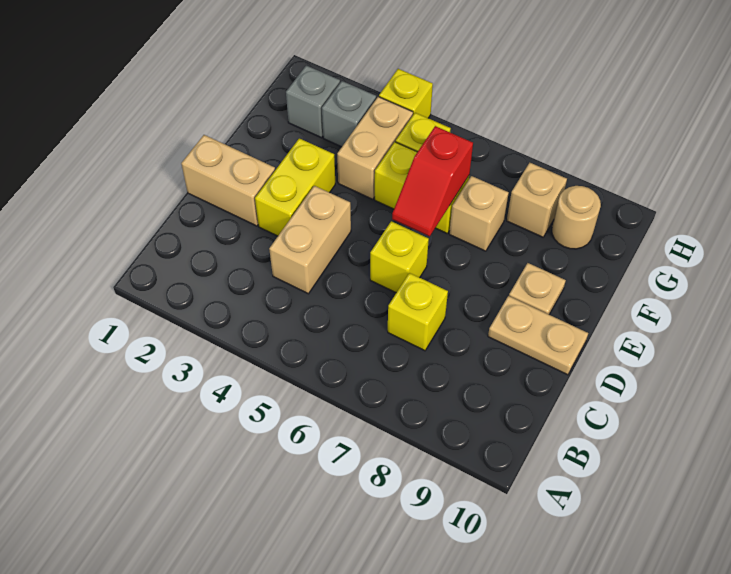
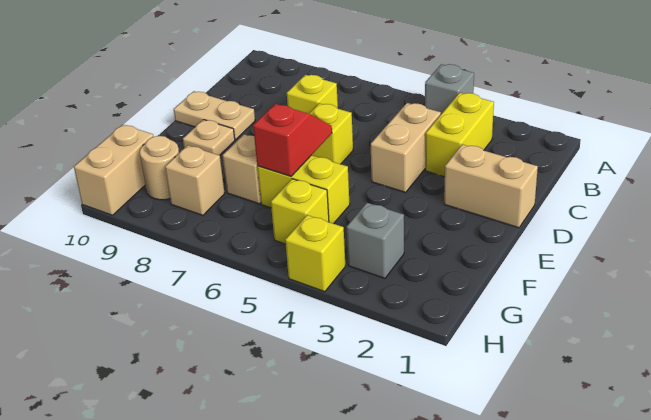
yellow 1x2 brick [255,138,335,236] -> yellow 1x2 brick moved to [425,93,494,177]
tan 1x2 brick [337,97,413,199] -> tan 1x2 brick moved to [74,125,153,215]
grey 1x1 brick [286,65,340,138] -> grey 1x1 brick moved to [425,64,474,114]

